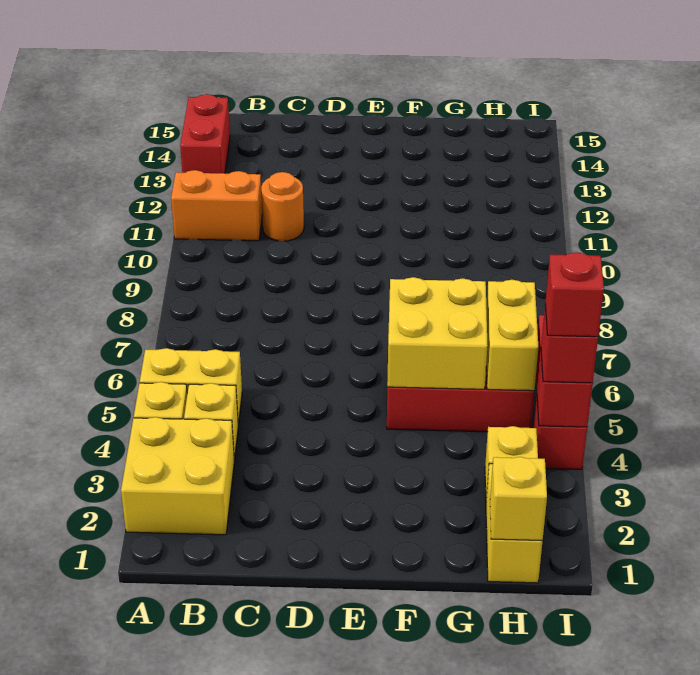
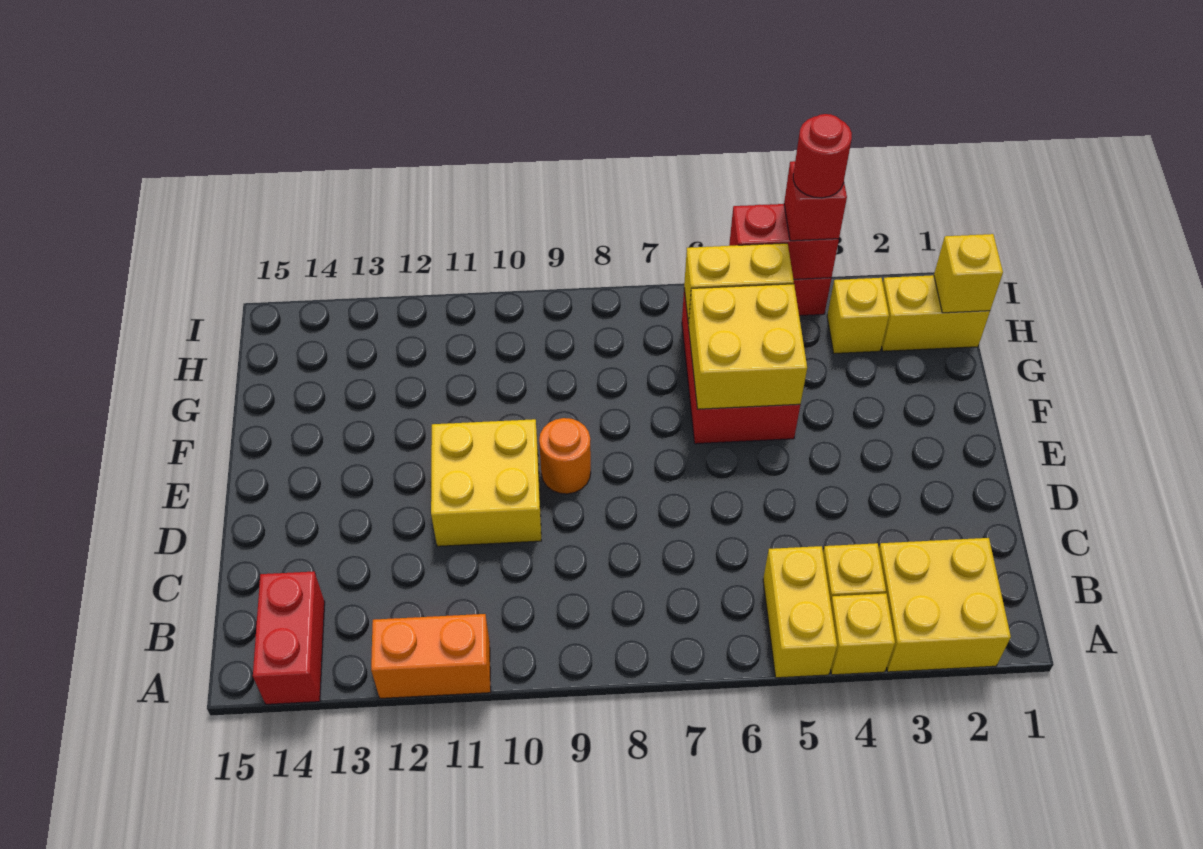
orange 1x2 brick [171,170,262,241] -> orange 1x2 brick turned to [371,614,491,698]
red 1x2 brick [180,94,230,173] -> red 1x2 brick turned to [253,572,325,704]
orange 1x1 round brick [261,172,304,241] -> orange 1x1 round brick moved to [539,418,591,494]
none -> yellow 2x2 brick [431,419,541,546]
red 1x1 brick [545,252,604,337] -> red 1x1 round brick [793,114,852,198]

